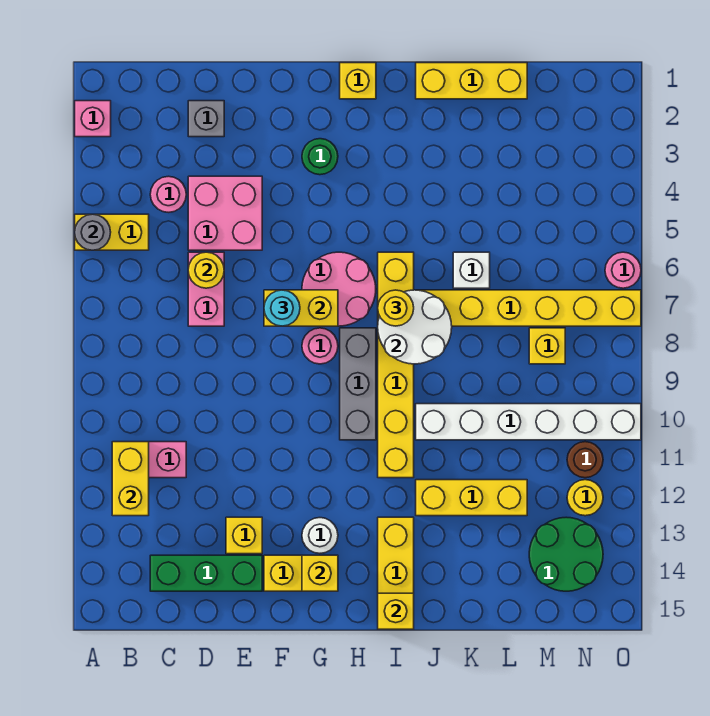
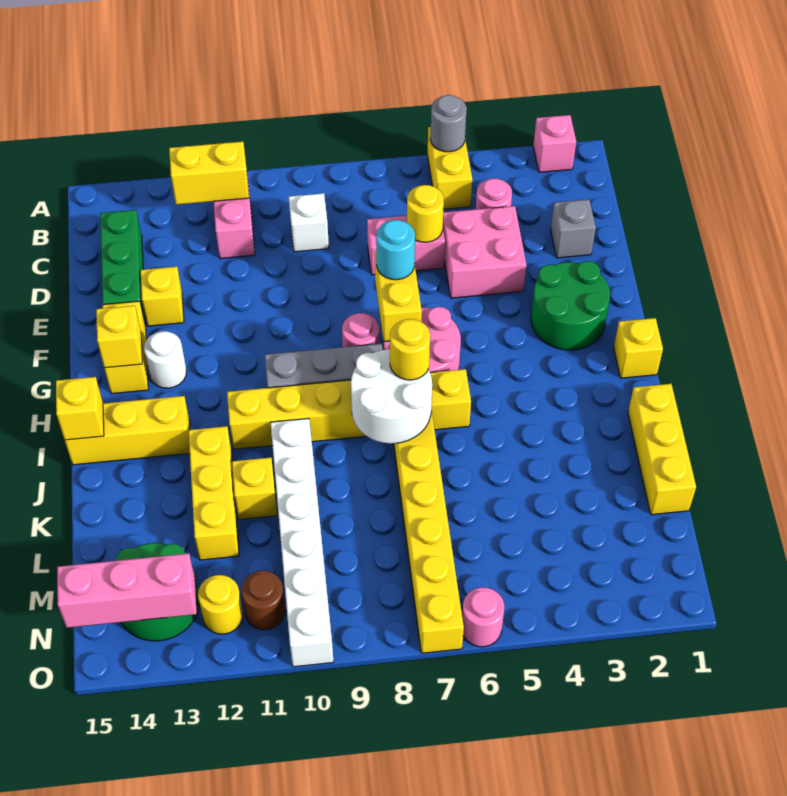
green 1x1 round brick [302,139,338,175] -> green 2x2 round brick [531,261,610,350]
white 1x1 brick [453,252,490,288] -> white 1x1 brick moved to [289,193,329,252]
yellow 1x1 brick [529,328,565,364] -> yellow 1x1 brick moved to [232,458,277,519]
none -> pink 1x3 brick [57,553,197,628]

